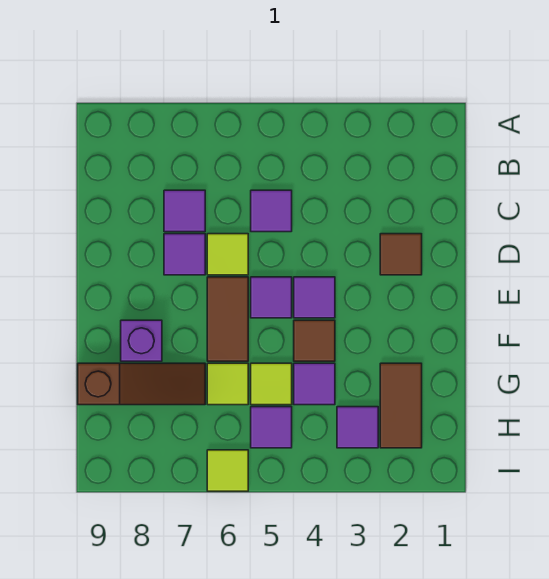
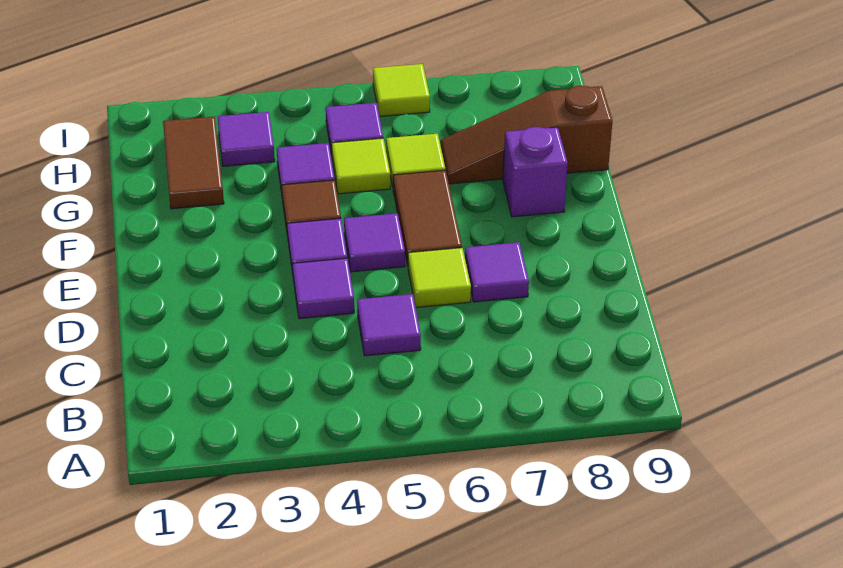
purple 1x1 tile [164,190,205,232] -> purple 1x1 tile moved to [293,258,354,319]
brown 1x1 tile [380,234,422,275] -> none

